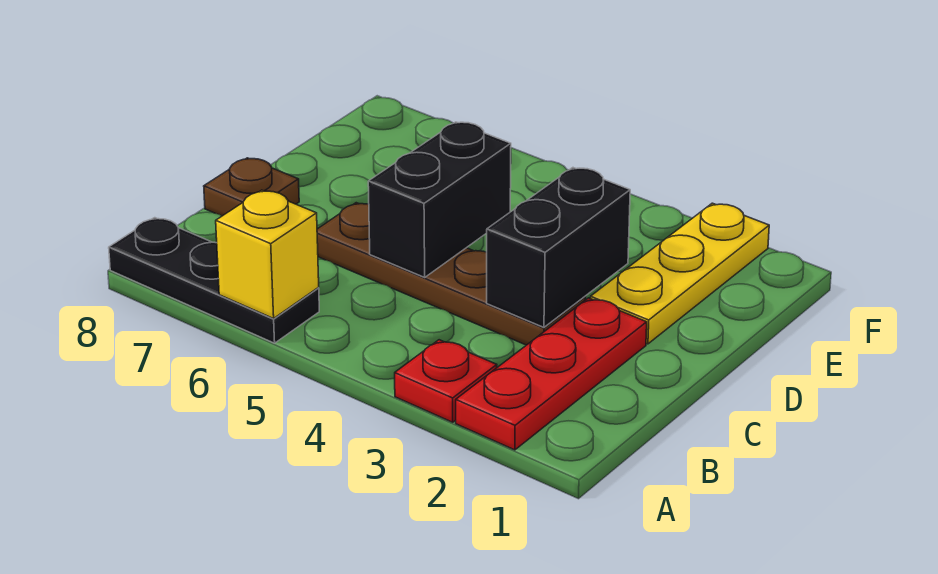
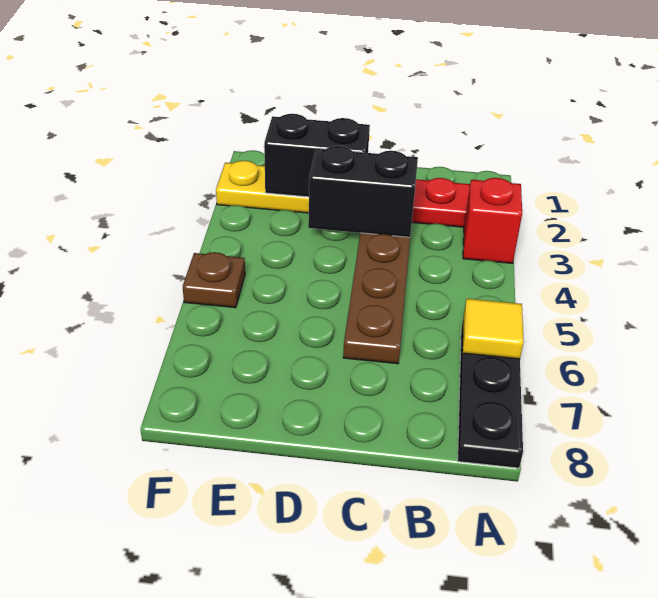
red 1x1 plate [395,340,497,422] -> red 1x1 brick [463,178,522,263]
yellow 1x1 brick [216,190,319,319] -> yellow 1x1 tile [463,299,524,359]
black 1x2 brick [368,122,511,277] -> black 1x2 brick moved to [264,114,370,197]
brown 1x1 plate [204,158,299,216] -> brown 1x1 plate moved to [183,252,245,308]

